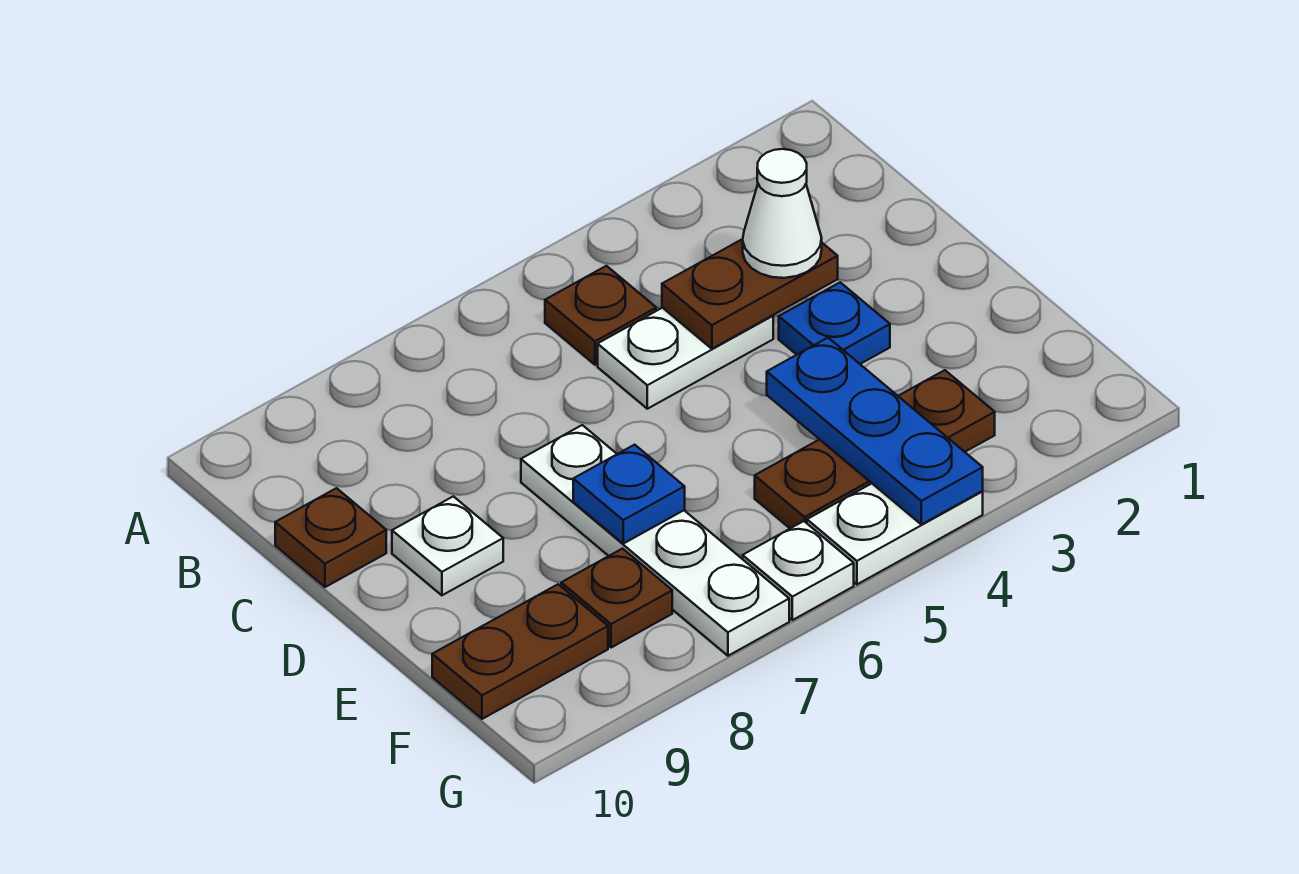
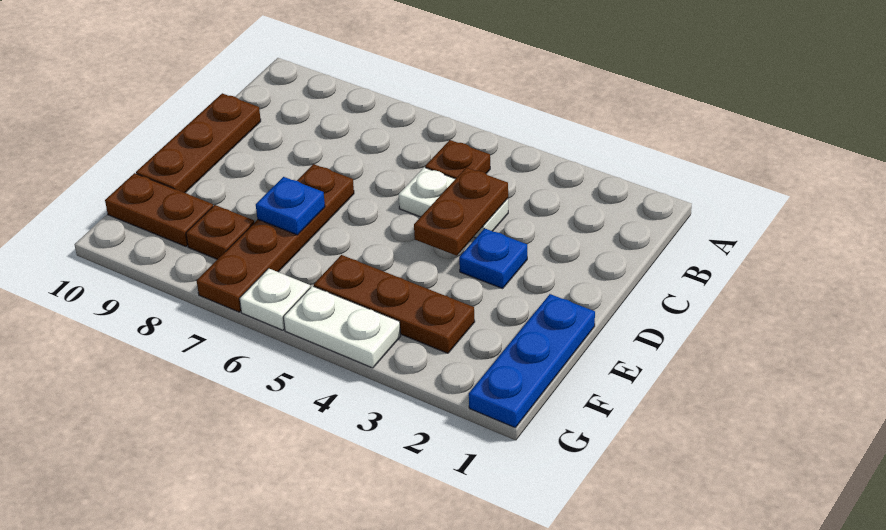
brown 1x2 plate [662,239,838,349] -> brown 1x2 plate turned to [414,167,508,256]
white 1x1 cone [743,149,822,278] -> none
brown 1x1 plate [275,488,386,587] -> brown 1x3 plate [136,93,261,193]
white 1x4 plate [521,425,789,656] -> brown 1x4 plate [197,164,354,312]
white 1x1 plate [392,496,503,595] -> none
blue 1x3 plate [767,338,983,524] -> blue 1x3 plate moved to [469,294,595,428]

